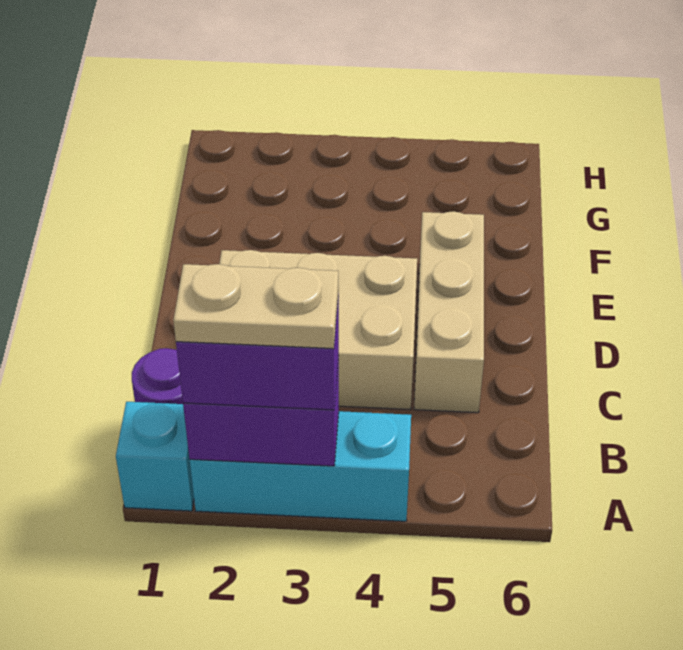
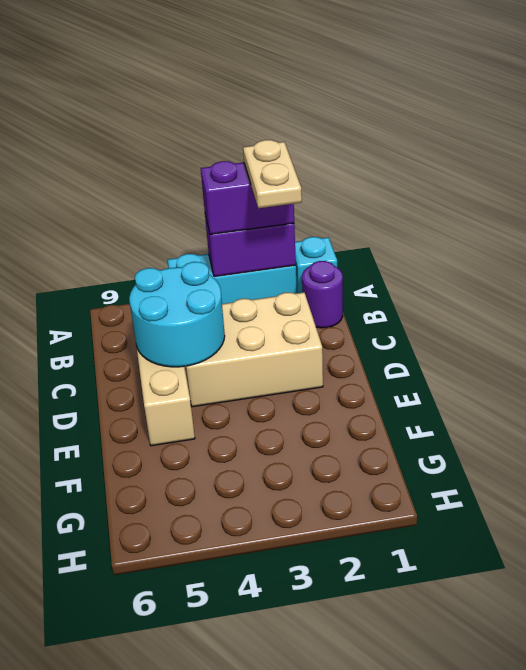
tan 1x2 plate [173,264,339,349] -> tan 1x2 plate turned to [243,140,302,208]
none -> cyan 2x2 round brick [129,262,225,367]

